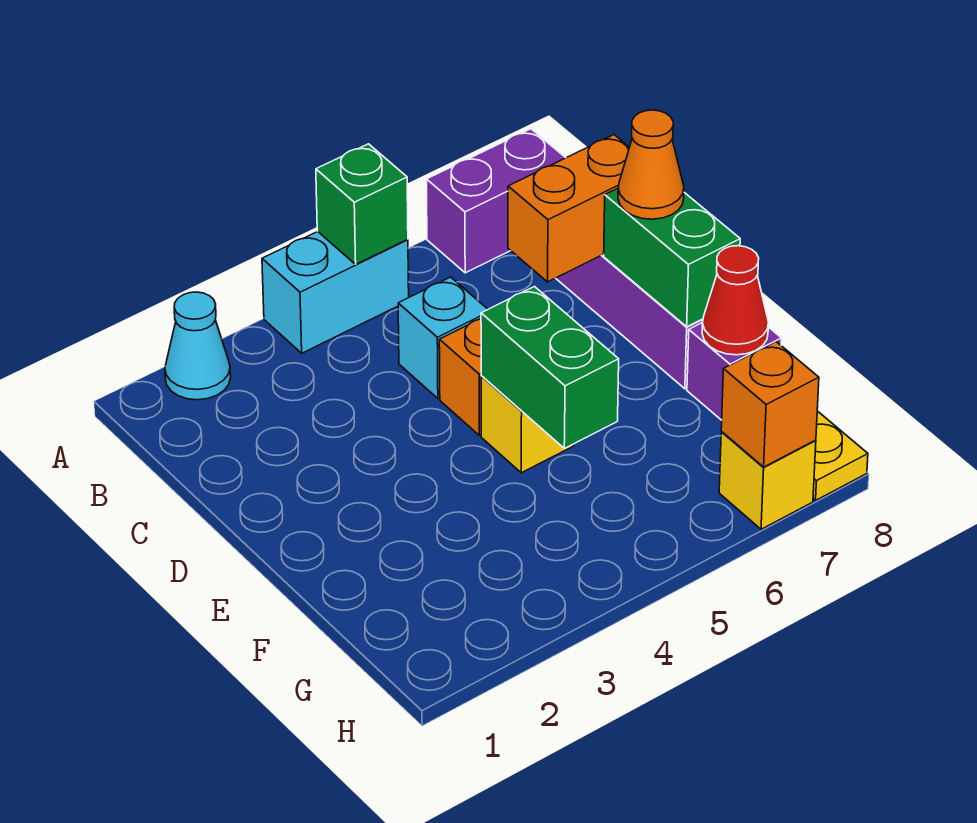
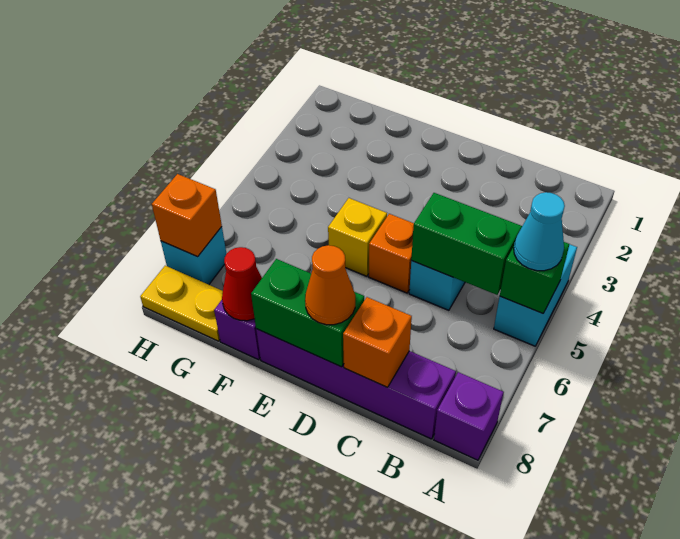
cyan 1x1 cone [165,292,231,400] -> cyan 1x1 cone moved to [514,192,565,271]
purple 1x2 brick [427,129,566,273] -> purple 1x1 brick [434,372,504,460]
orange 1x2 brick [508,135,629,282] -> orange 1x1 brick [343,297,412,387]
green 1x2 brick [481,287,619,448] -> green 1x2 brick moved to [411,193,522,295]
yellow 1x1 brick [719,432,816,529] -> cyan 1x1 brick [161,227,227,285]

